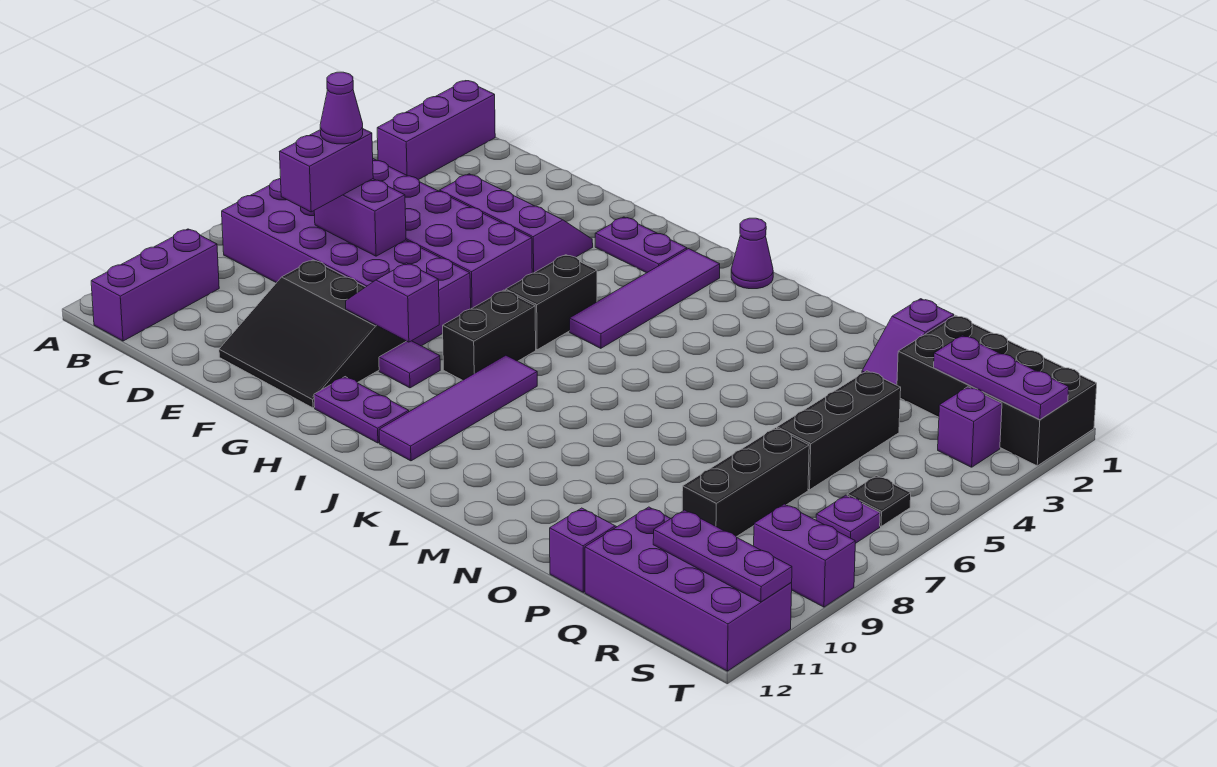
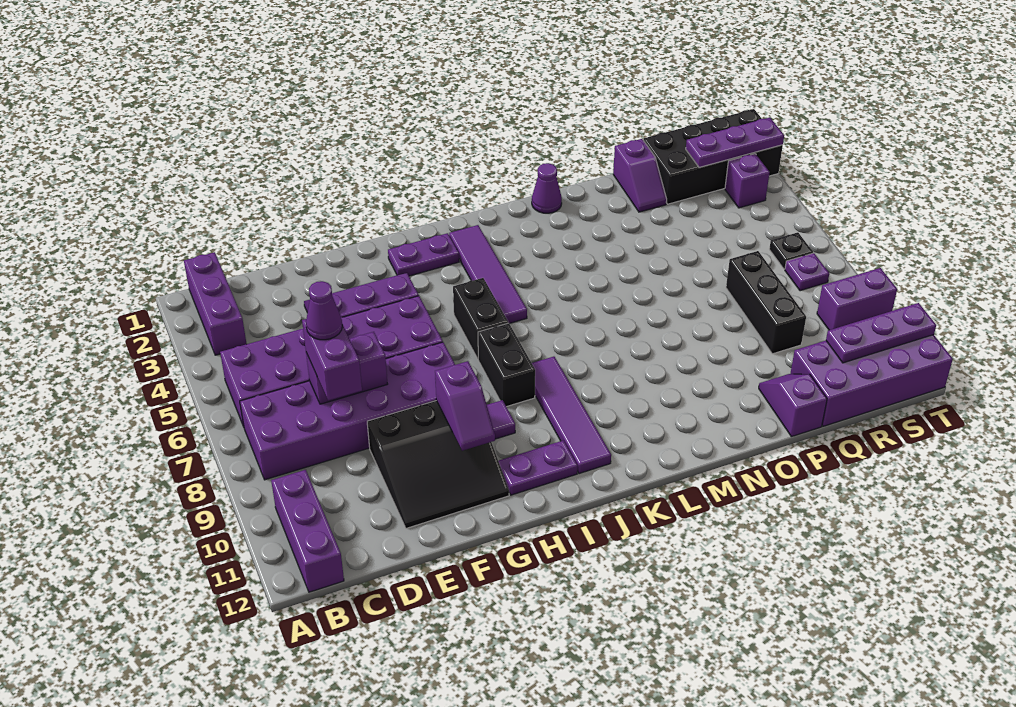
purple 1x2 slope [346,263,439,342] -> purple 1x2 slope turned to [435,361,495,451]
purple 1x1 cone [731,218,773,289] -> purple 1x1 cone moved to [532,163,562,213]
black 1x3 brick [777,371,901,490] -> none

